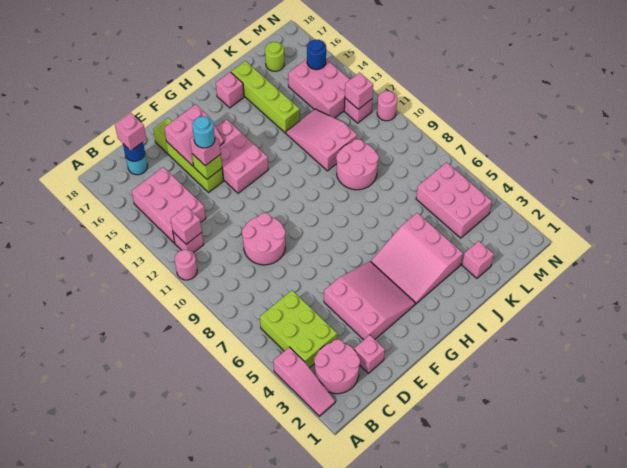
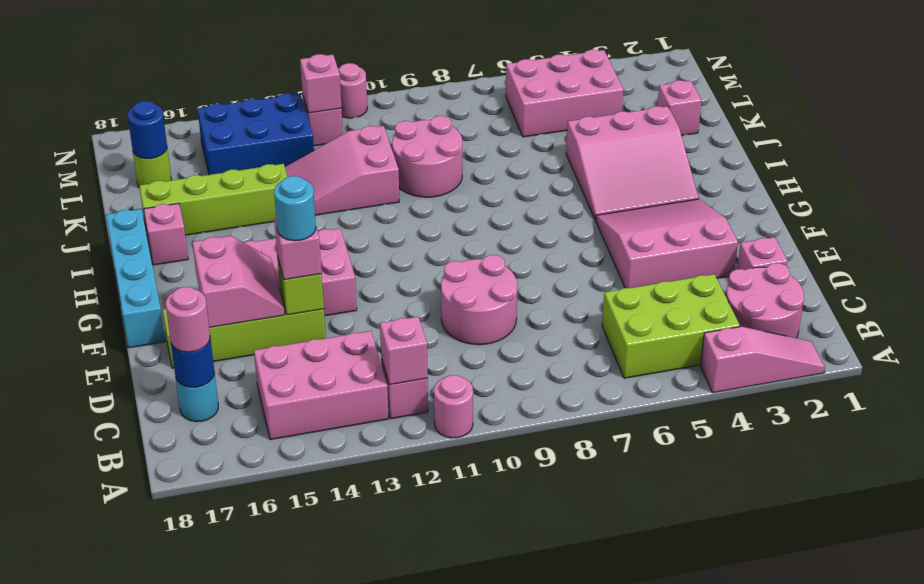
pink 1x1 brick [115,113,146,151] -> pink 1x1 round brick [166,287,210,352]
none -> cyan 1x4 brick [106,209,165,348]
pink 2x3 brick [288,59,350,118] -> blue 2x3 brick [198,94,314,175]
blue 1x1 round brick [307,40,326,70] -> blue 1x1 round brick moved to [128,101,167,159]

